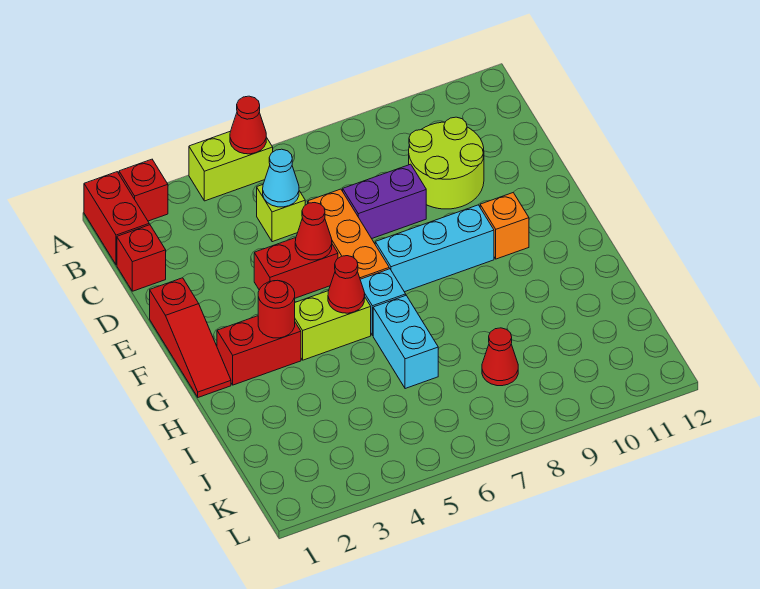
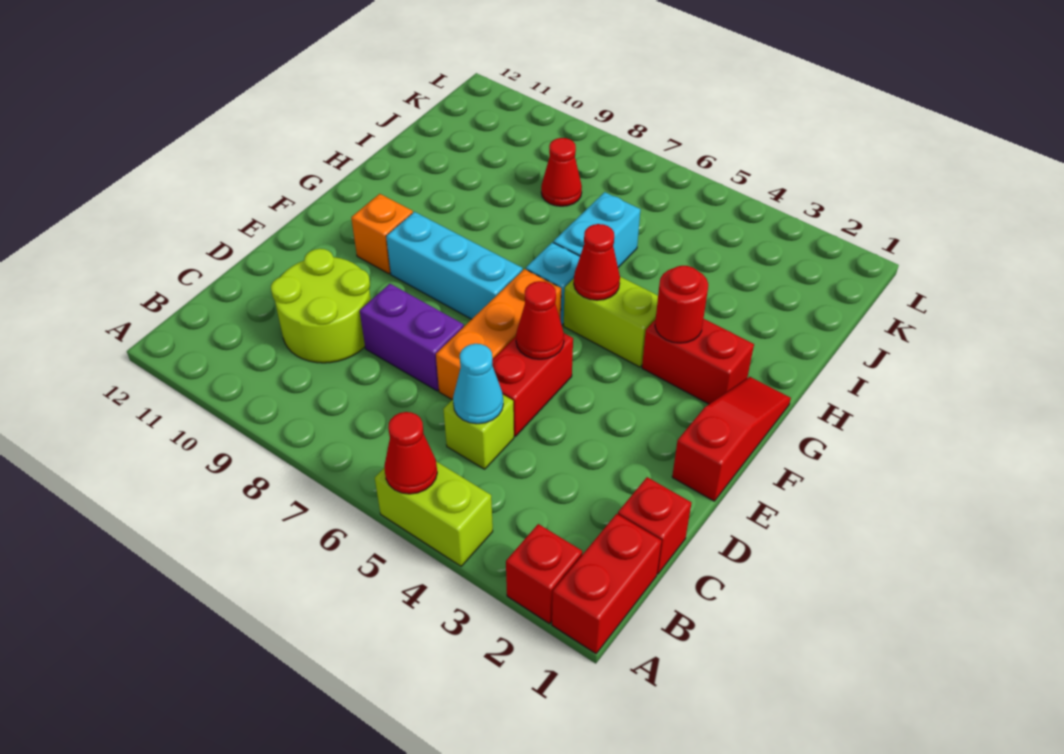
red 1x2 brick [254,238,338,298] -> red 1x2 brick turned to [492,333,573,436]

